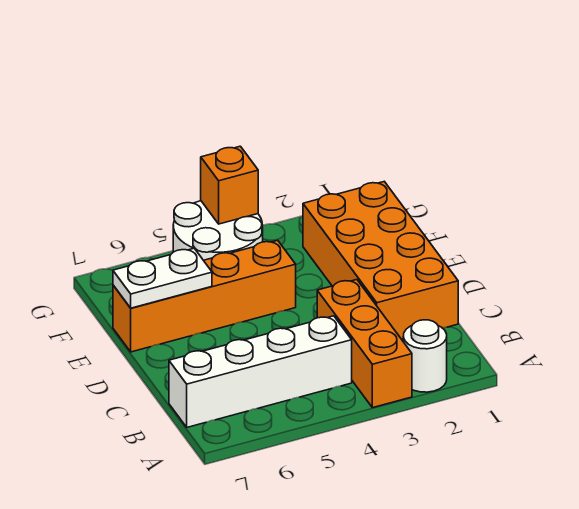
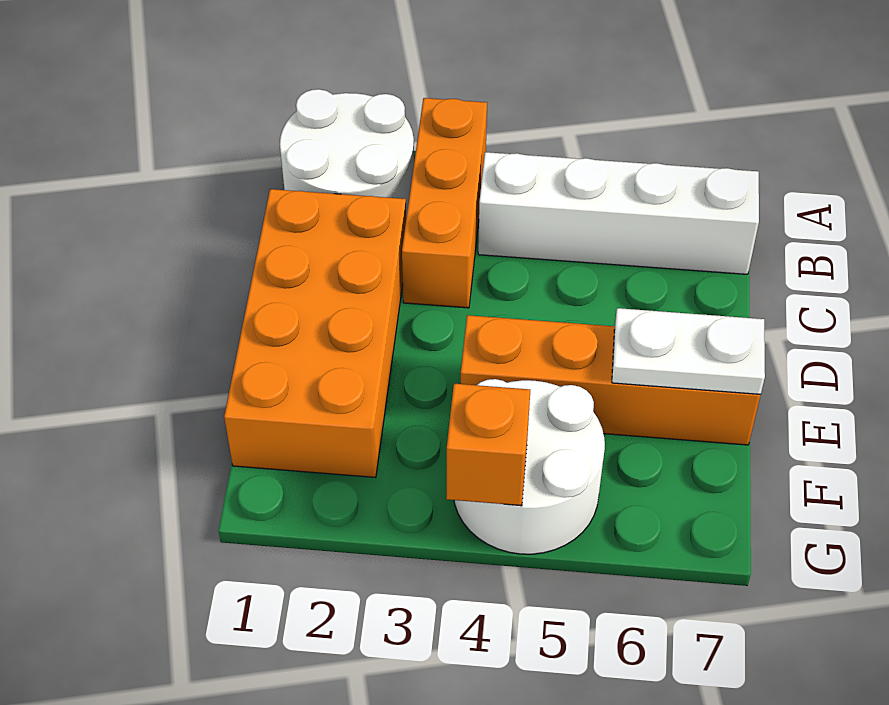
white 1x1 round brick [403,320,447,392] -> white 2x2 round brick [280,89,414,217]

